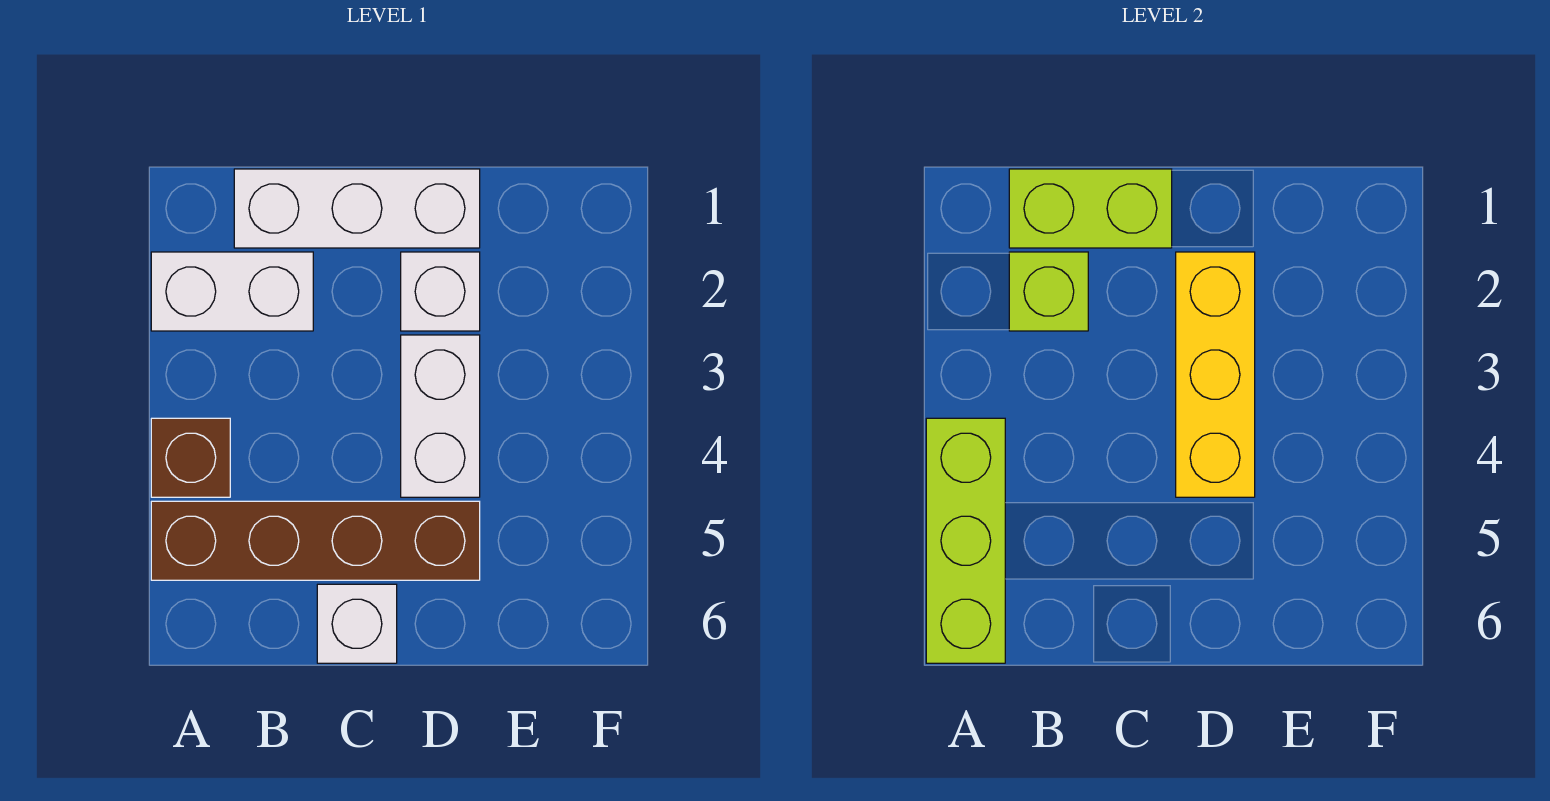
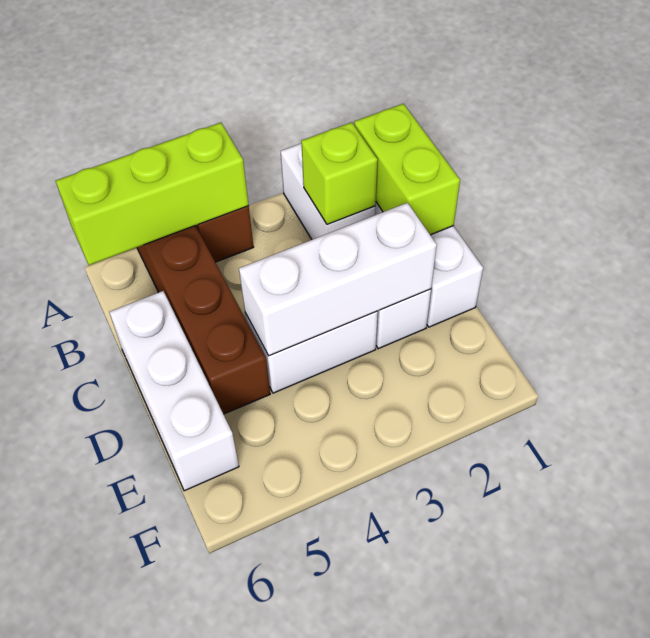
white 1x1 brick [317,584,397,663] -> white 1x3 brick [109,291,239,491]
yellow 1x3 brick [1176,252,1255,497] -> white 1x3 brick [239,203,437,356]

